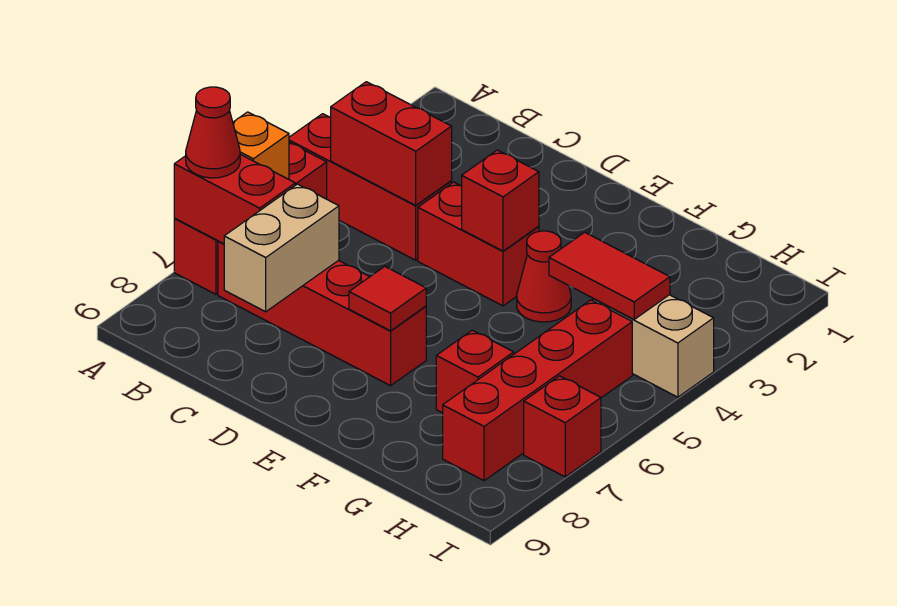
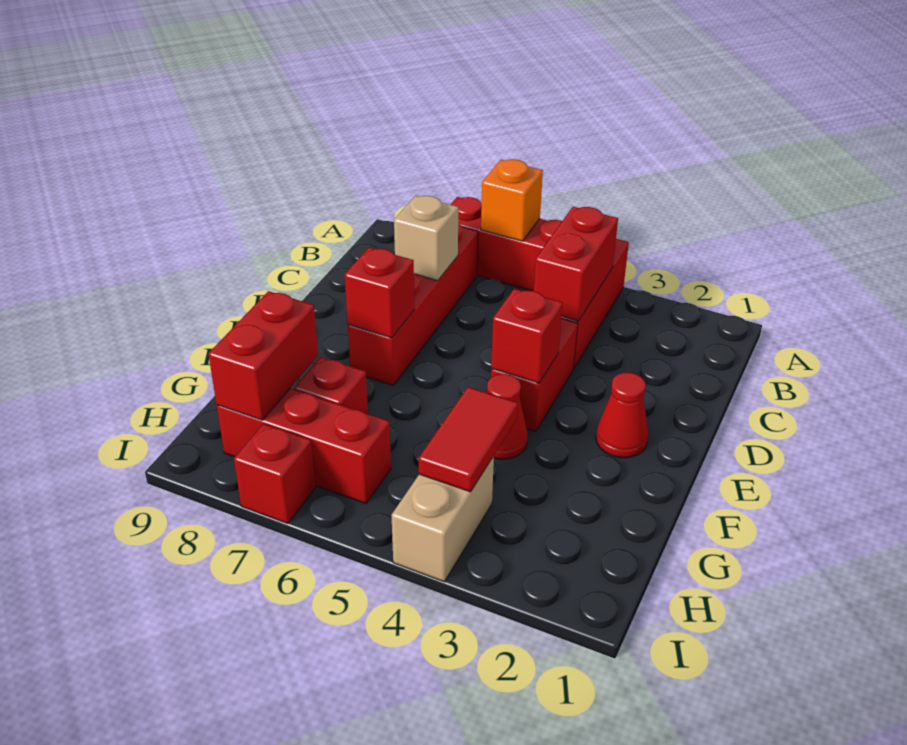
red 1x2 brick [174,154,295,244] -> red 1x2 brick moved to [209,291,318,420]
red 1x1 cone [186,87,240,178] -> red 1x1 cone moved to [596,372,648,458]
tan 1x2 brick [224,184,339,312] -> tan 1x1 brick [394,196,458,281]
red 1x1 tile [349,266,426,331] -> red 1x1 brick [345,248,414,338]
red 1x4 brick [443,300,632,481] -> red 1x3 brick [217,388,391,503]

